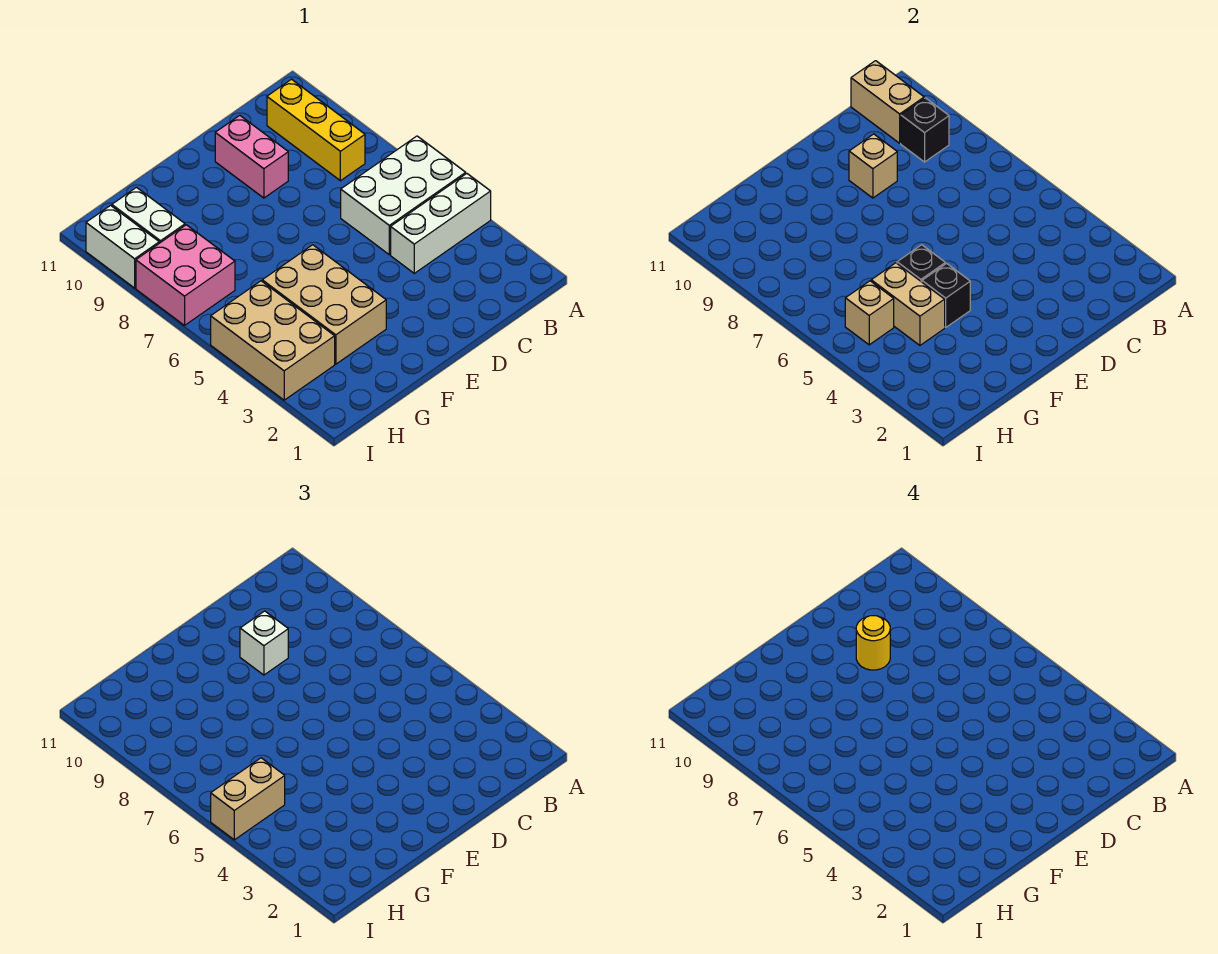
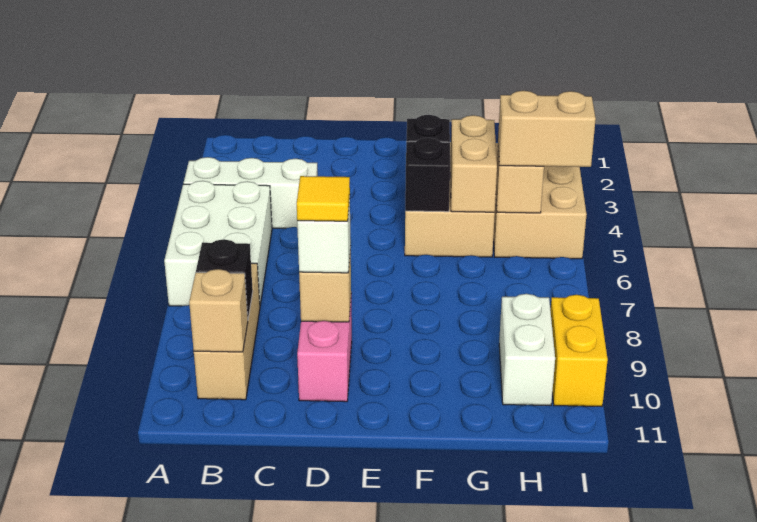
white 2x3 brick [341,136,466,255] -> white 2x3 brick turned to [164,181,272,306]
yellow 1x3 brick [267,79,365,181] -> tan 1x3 brick [194,263,260,400]
tan 1x2 brick [851,61,924,143] -> tan 1x1 brick [189,269,248,352]
yellow 1x1 round brick [856,616,890,670] -> yellow 1x1 tile [297,176,350,221]
pink 2x2 brick [136,225,235,325] -> none
white 1x2 brick [86,205,159,288] -> yellow 1x2 brick [550,295,608,406]

